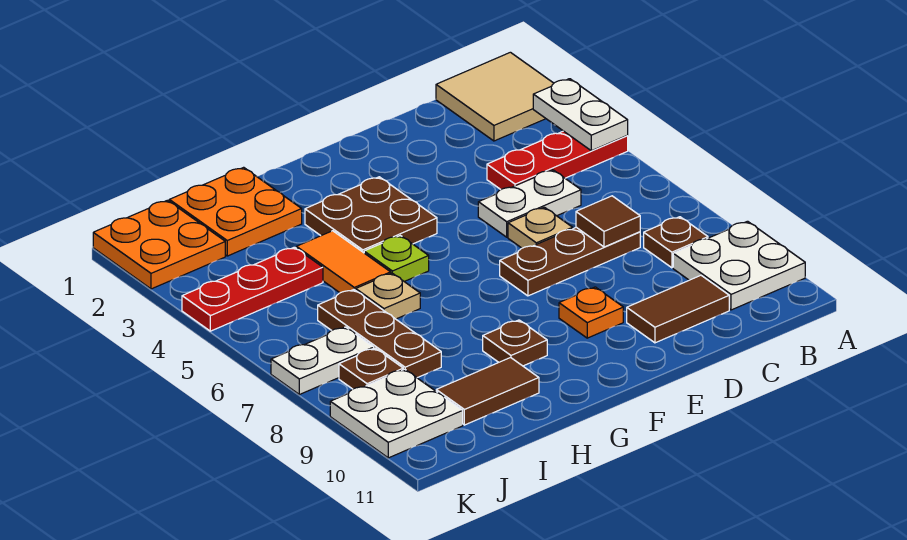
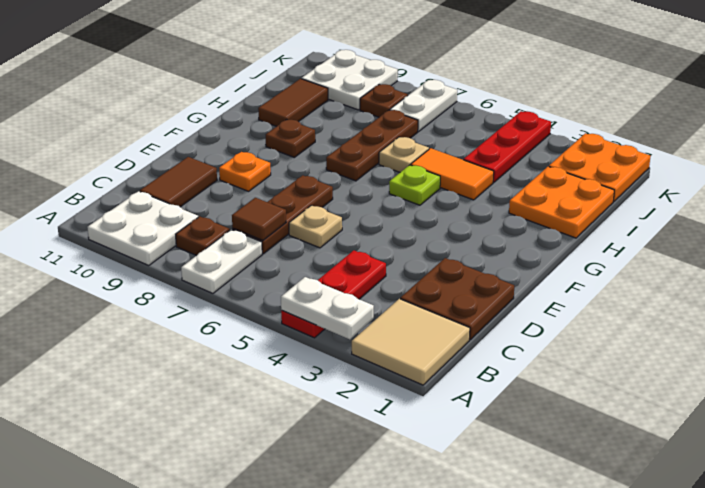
white 1x2 plate [478,170,581,237] -> white 1x2 plate moved to [181,229,262,293]
brown 2x2 plate [305,177,437,253] -> brown 2x2 plate moved to [400,258,514,340]
brown 1x3 plate [318,290,441,378] -> brown 1x3 plate turned to [326,110,418,181]

